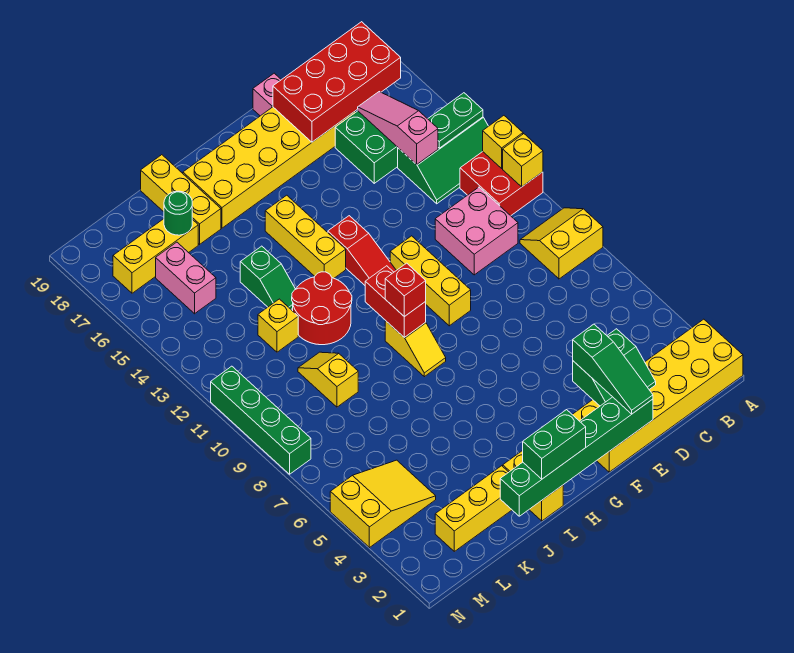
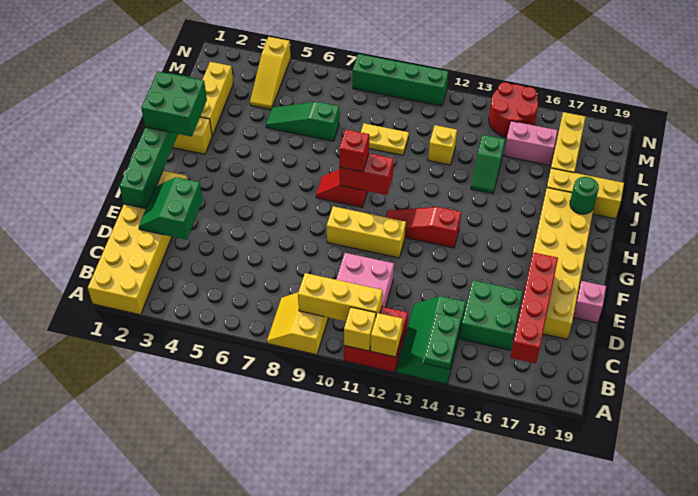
yellow 2x2 slope [520,208,603,279] -> yellow 2x2 slope turned to [267,292,328,355]
red 2x4 brick [273,22,401,142] -> red 1x4 brick [510,252,558,364]
pink 1x3 slope [358,92,438,165] -> none
green 1x3 slope [573,324,653,414] -> green 1x3 slope moved to [266,102,339,141]
green 1x2 brick [523,410,586,479] -> green 2x2 brick [141,72,207,137]
yellow 1x2 slope [385,321,446,377] -> red 1x2 slope [316,170,367,207]
yellow 1x3 brick [265,195,346,278] -> yellow 1x3 brick moved to [298,273,382,321]
red 2x2 round brick [292,272,352,345] -> red 2x2 round brick moved to [489,82,538,138]
green 1x2 slope [240,246,296,309] -> green 1x2 slope turned to [471,135,505,194]
yellow 1x2 slope [298,352,358,407] -> yellow 1x2 plate [361,123,409,155]
green 1x1 round brick [164,191,192,235] -> green 1x1 round brick moved to [570,177,599,214]
yellow 2x3 slope [330,460,436,548] -> yellow 1x3 slope [250,37,291,109]

